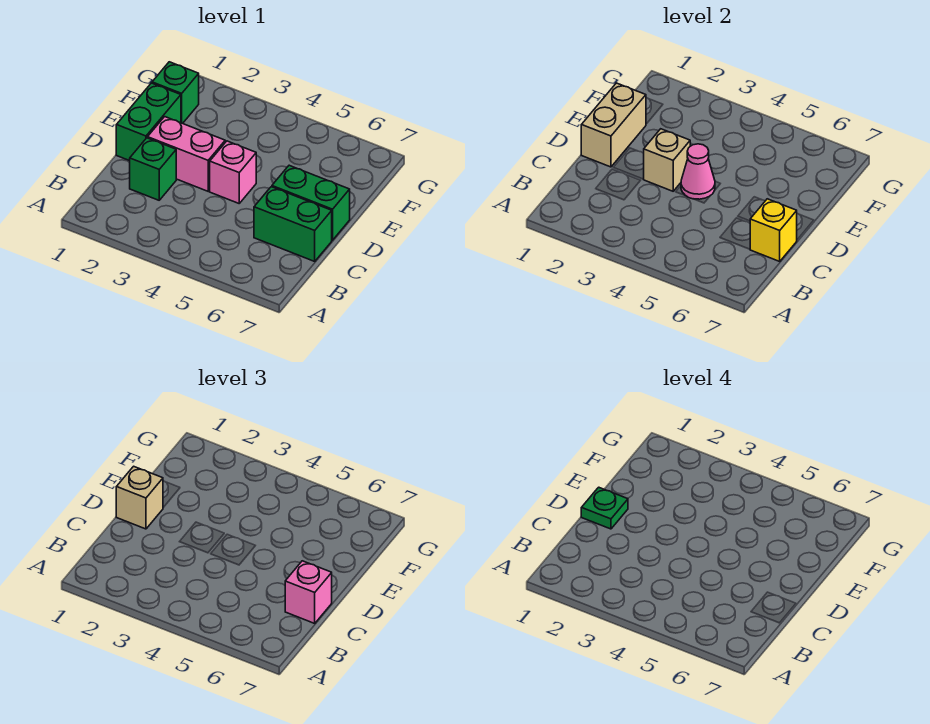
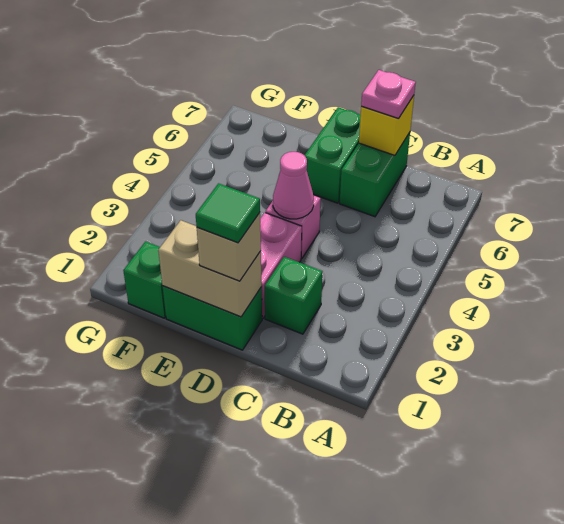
pink 1x1 brick [285,561,332,623] -> pink 1x1 plate [361,70,416,119]
green 1x1 plate [581,487,628,529] -> green 1x1 tile [196,183,260,243]
tan 1x1 brick [644,129,690,191] -> none

